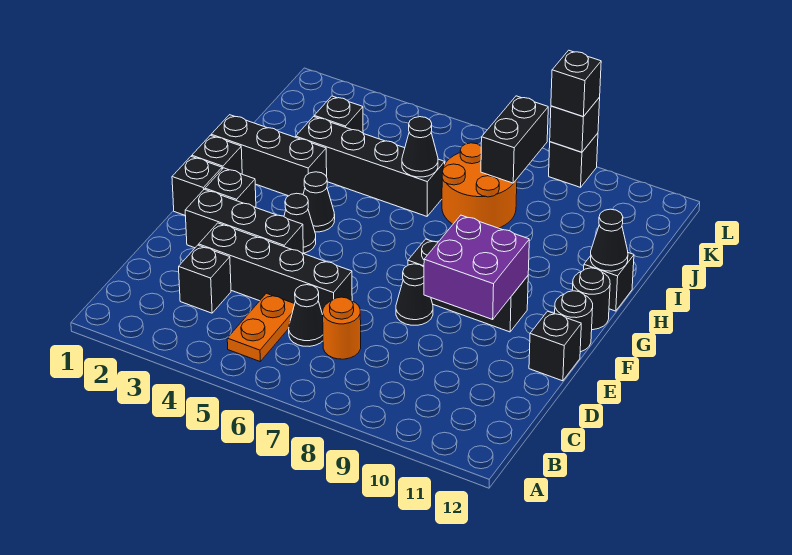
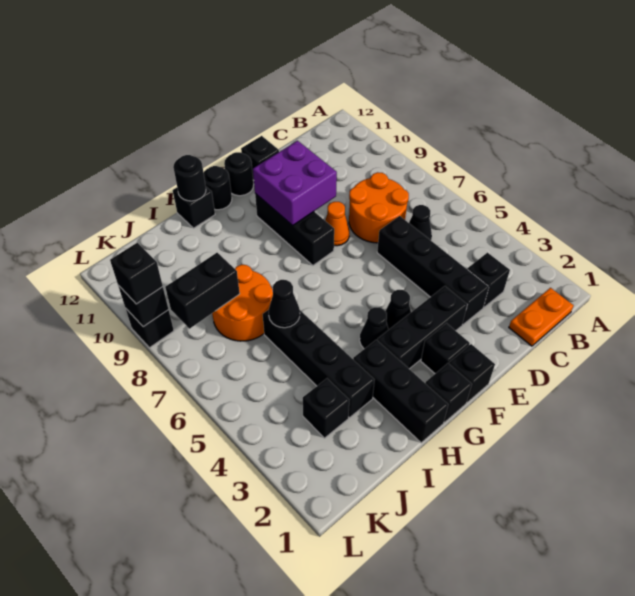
orange 1x2 plate [227,293,295,361] -> orange 1x2 plate moved to [509,288,574,346]
orange 1x1 round brick [323,297,361,359] -> orange 2x2 round brick [349,172,409,243]
black 1x3 brick [185,189,303,253] -> black 1x3 brick turned to [377,286,467,369]
black 1x1 cone [396,264,433,325] -> orange 1x1 cone [325,202,349,246]
black 1x1 cone [591,209,628,271] -> black 1x1 round brick [173,155,206,201]

